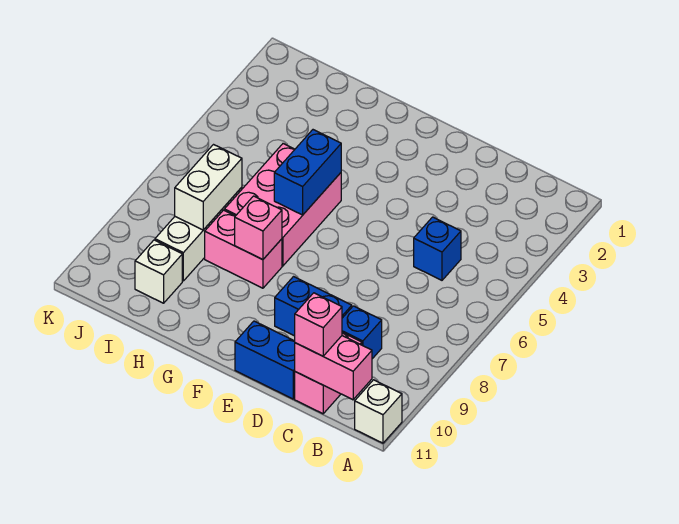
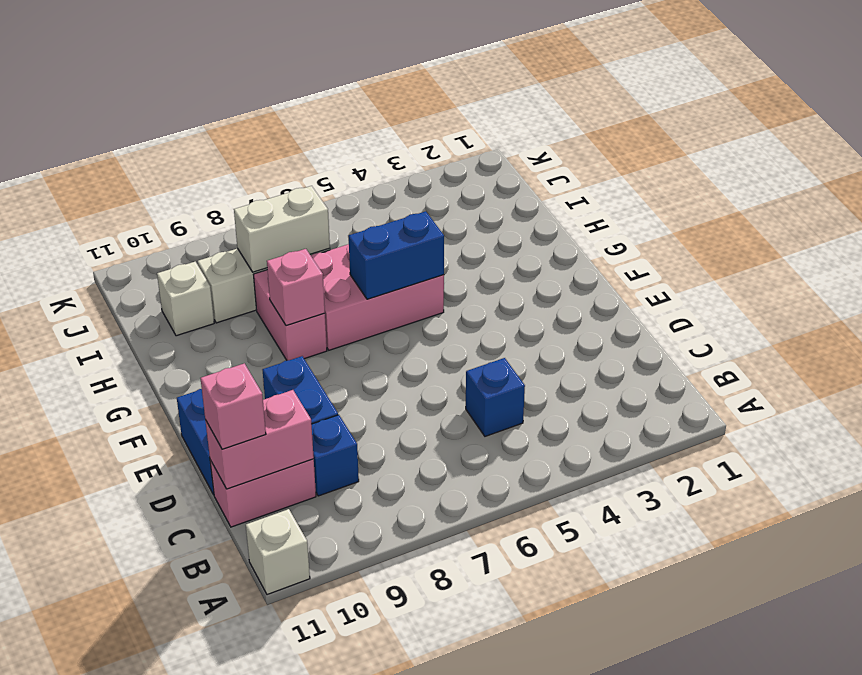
pink 1x2 brick [295,336,372,400] -> pink 1x2 brick turned to [205,390,314,489]

